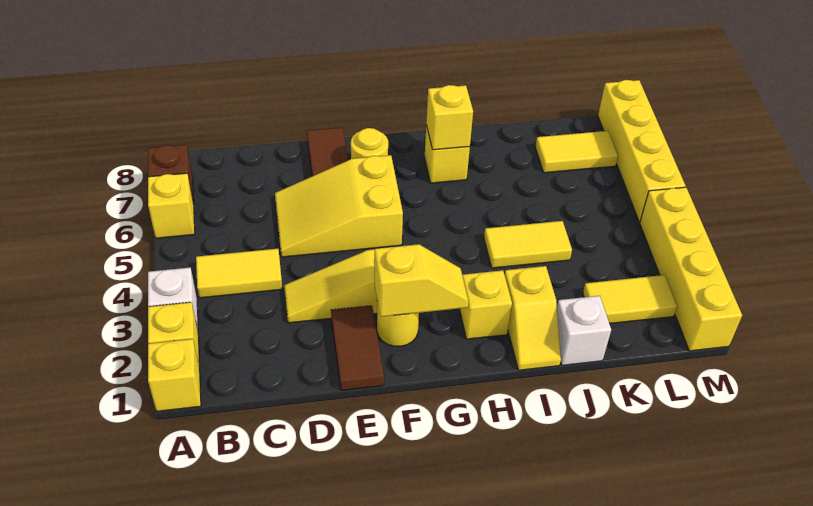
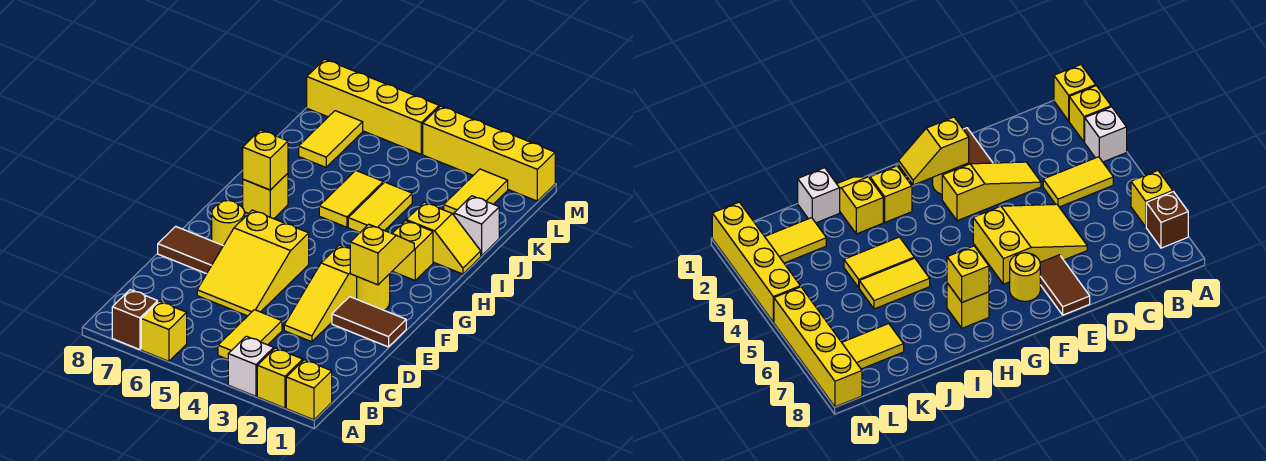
none -> yellow 1x2 tile [319,171,383,227]

